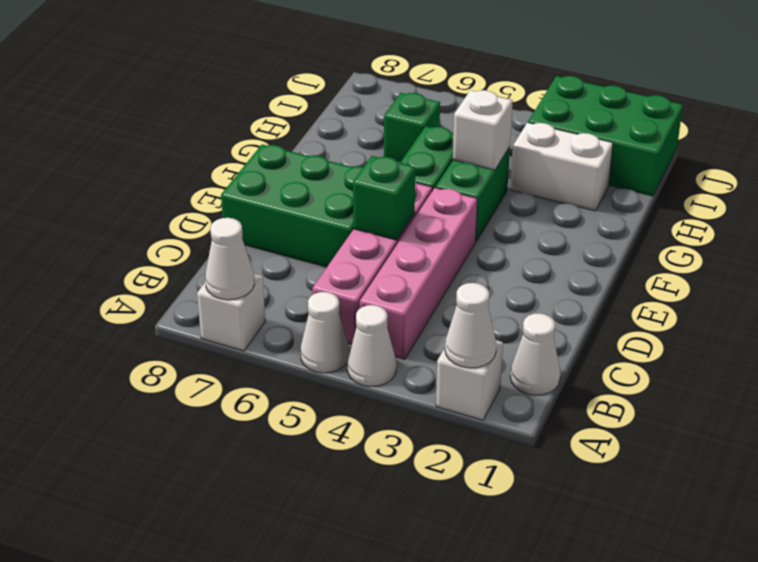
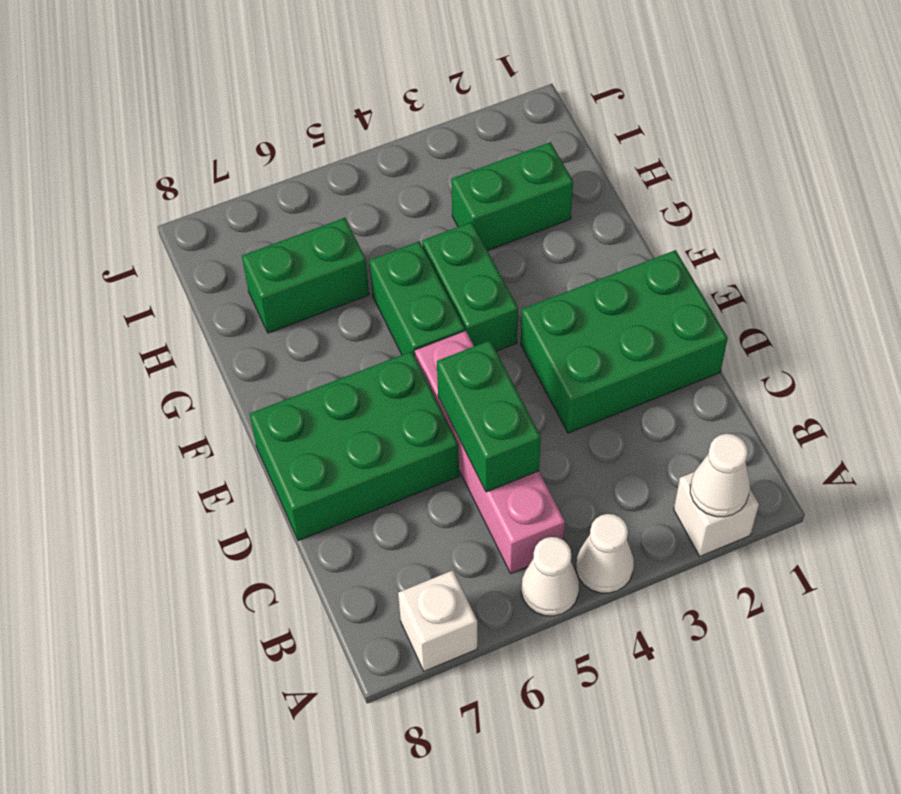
white 1x1 cone [205,218,254,300] -> none
white 1x1 cone [510,313,560,395] -> none
pink 1x4 brick [360,188,477,359] -> none
green 1x1 brick [353,156,415,240] -> green 1x2 brick [437,341,541,492]
white 1x1 brick [453,90,513,170] -> none
white 1x2 brick [510,123,613,211] -> green 1x2 brick [451,142,573,251]
green 1x1 brick [384,93,440,162] -> green 1x2 brick [242,218,369,333]
green 2x3 brick [528,76,683,196] -> green 2x3 brick moved to [521,250,728,433]

